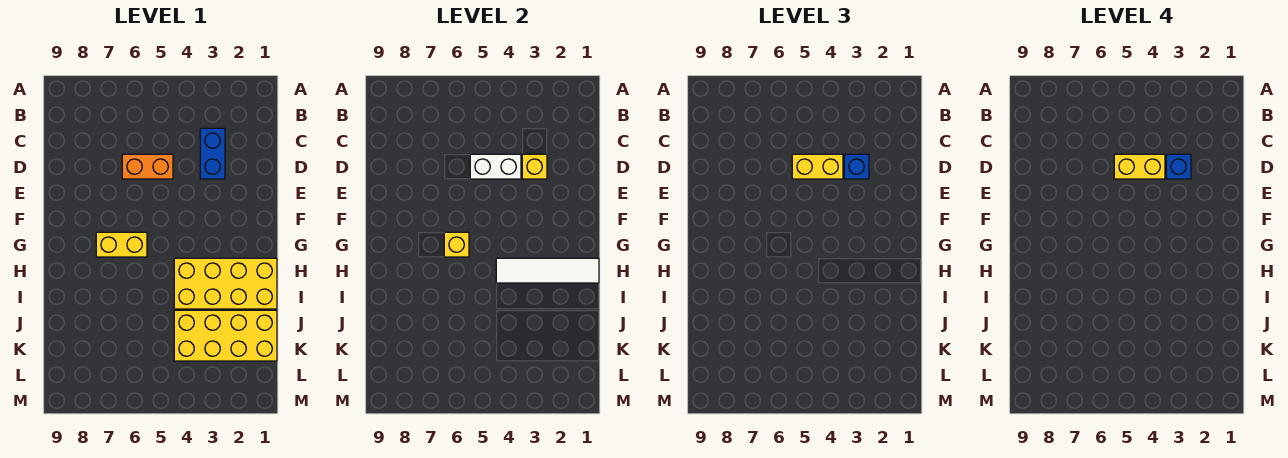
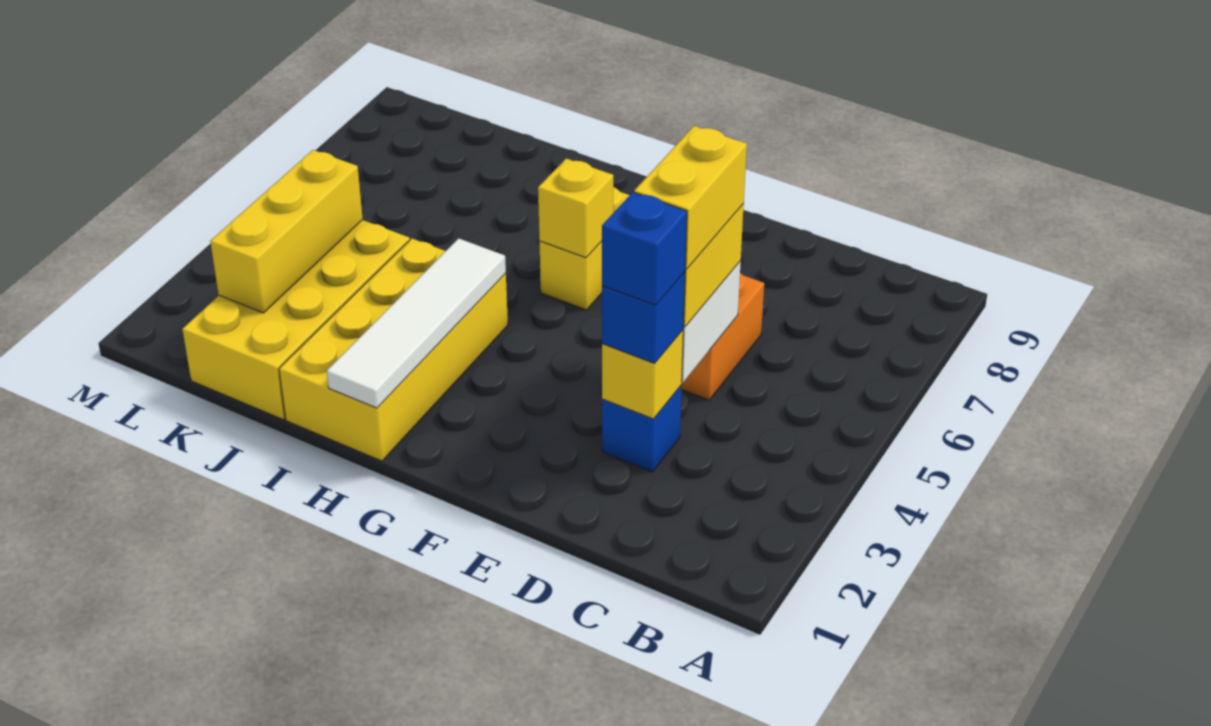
blue 1x2 brick [200,128,225,179] -> blue 1x1 brick [602,385,682,472]
none -> yellow 1x3 brick [210,150,363,313]

